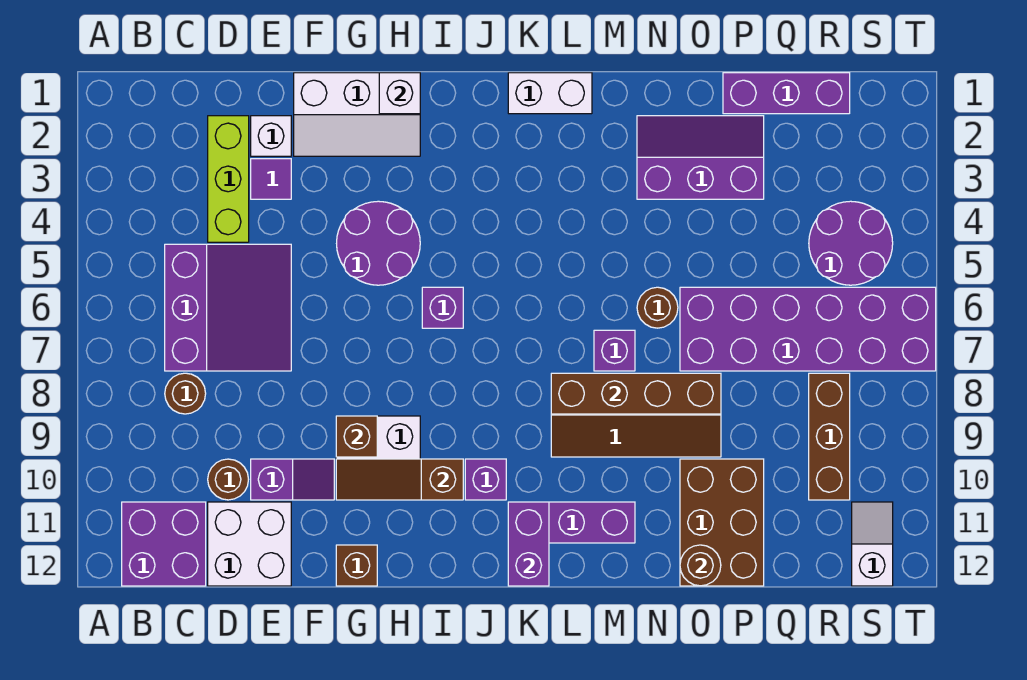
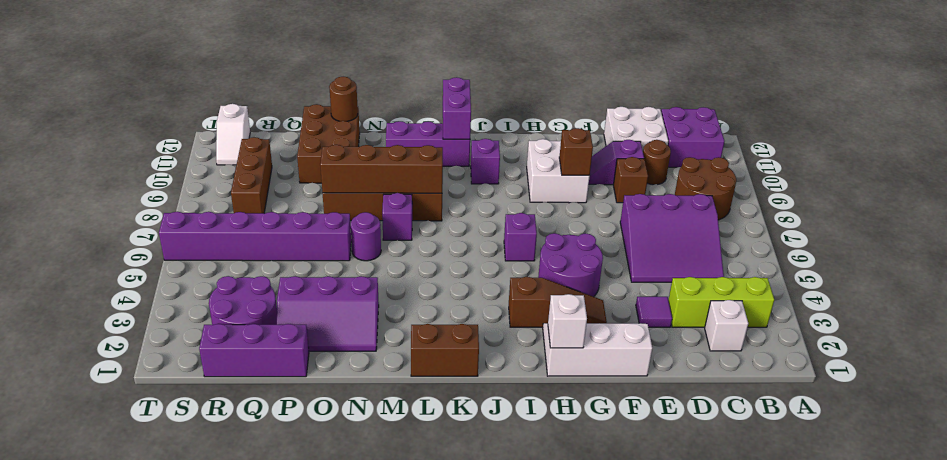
purple 3x3 slope [165,244,291,371] -> purple 3x3 slope turned to [620,194,724,282]
brown 1x1 round brick [165,373,206,414] -> brown 2x2 round brick [675,157,736,220]
lime 1x3 brick [208,116,249,242] -> lime 1x3 brick turned to [668,277,774,327]
white 1x1 brick [251,116,291,156] -> white 1x1 brick moved to [705,300,748,351]
brown 1x3 slope [336,459,463,500] -> brown 1x3 slope moved to [509,277,607,327]
brown 1x1 brick [336,545,377,586] -> brown 1x1 brick moved to [613,157,648,203]
white 1x2 brick [508,73,592,114] -> brown 1x2 brick [411,324,479,376]
brown 1x1 round brick [637,287,678,328] -> purple 1x1 round brick [351,212,381,261]
purple 2x6 brick [680,287,936,371] -> purple 1x6 brick [159,212,351,261]
purple 2x2 round brick [809,201,893,285] -> purple 2x2 round brick moved to [209,276,277,325]

